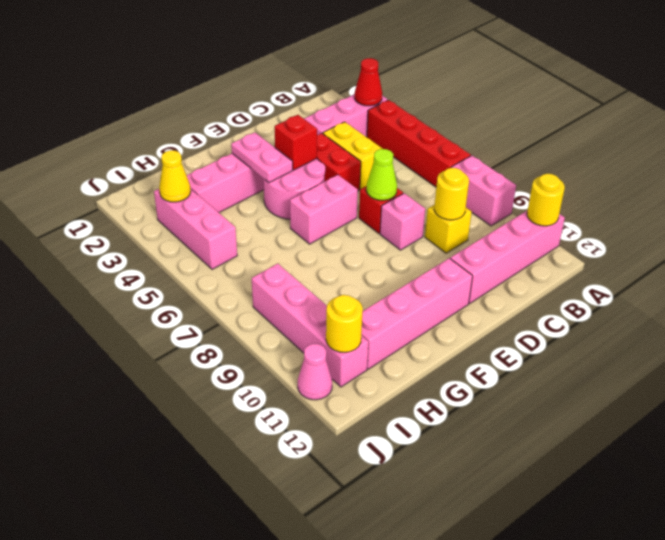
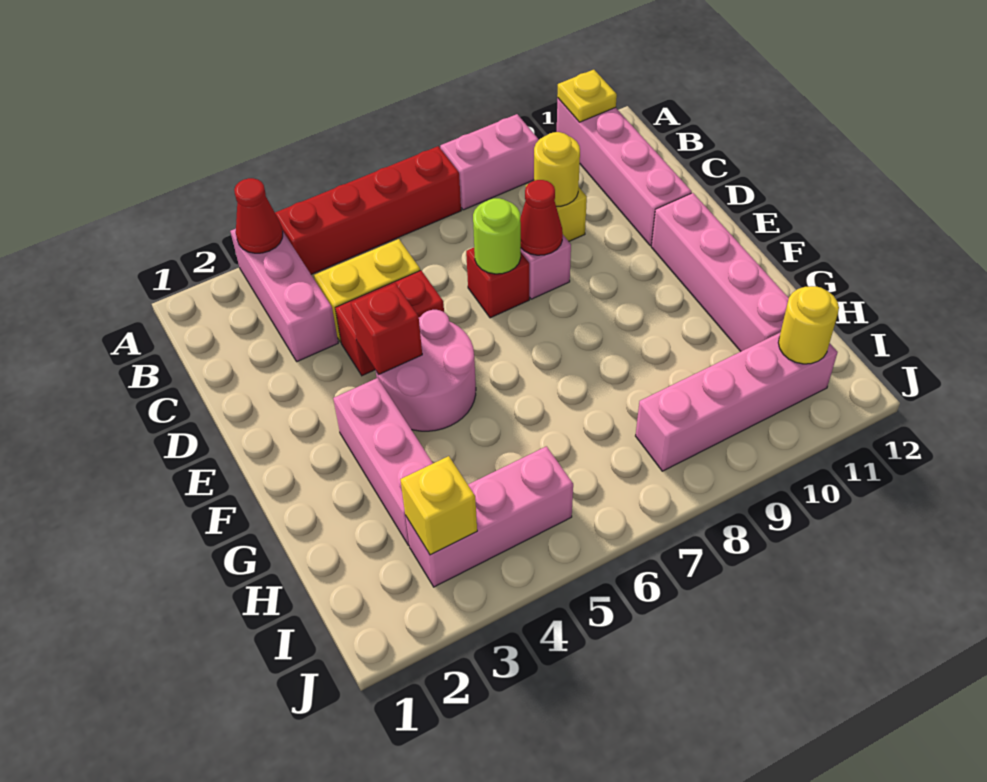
yellow 1x1 round brick [527,174,565,226] -> yellow 1x1 plate [557,70,617,122]
lime 1x1 cone [366,149,397,200] -> lime 1x1 round brick [473,198,521,274]
none -> red 1x1 cone [520,180,563,255]
pink 1x2 brick [290,175,358,244] -> none
pink 1x2 plate [231,132,293,183] -> none
yellow 1x1 cone [159,150,191,202] -> yellow 1x1 brick [400,456,477,555]
pink 1x1 cone [298,344,332,400] -> none

